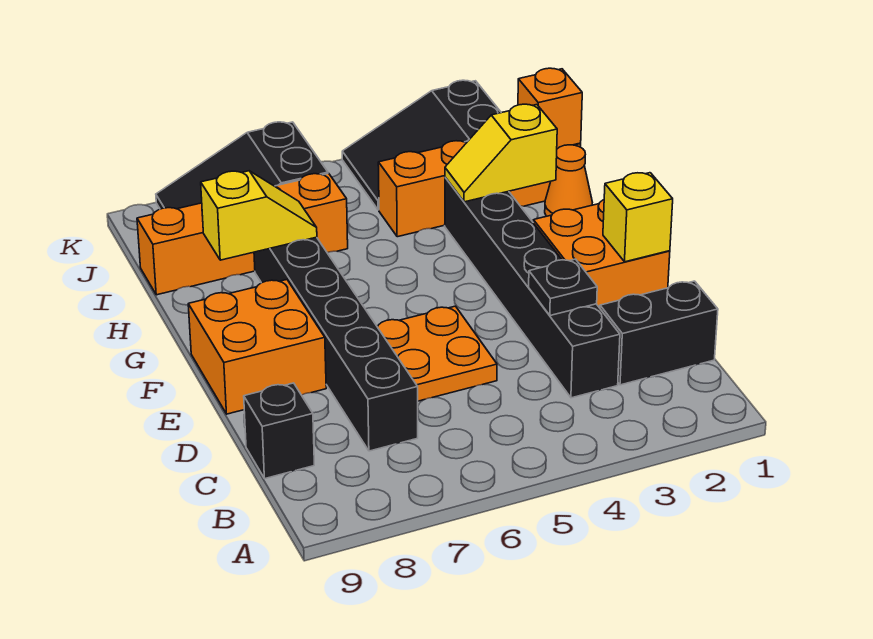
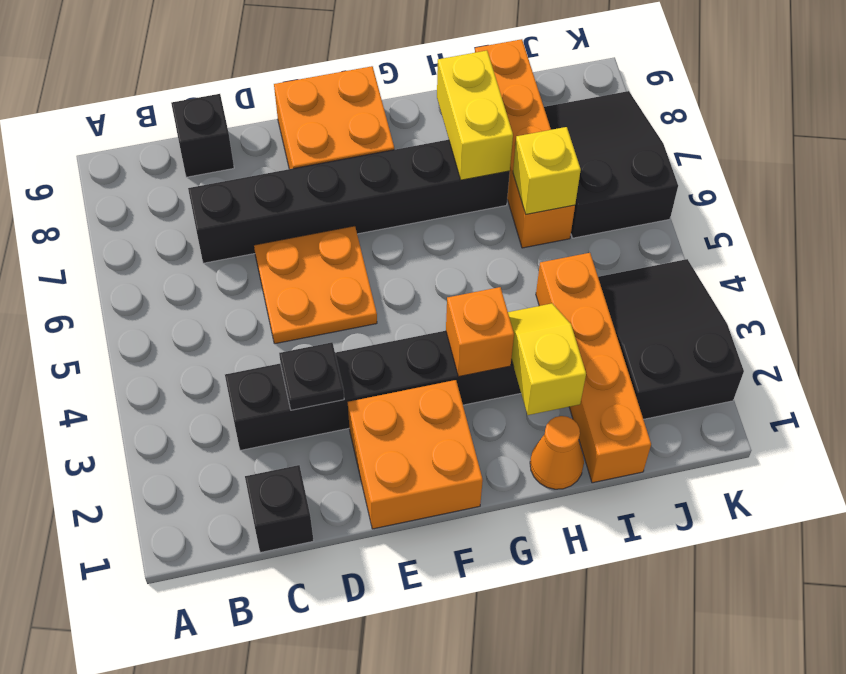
black 1x2 brick [600,281,718,385] -> black 1x1 brick [245,465,314,553]
yellow 1x1 brick [603,173,673,262] -> yellow 1x1 brick moved to [513,127,581,214]
yellow 1x2 slope [201,171,317,260] -> yellow 1x2 brick [437,51,513,180]
orange 1x1 brick [518,68,582,149] -> orange 1x1 brick moved to [446,287,514,377]

